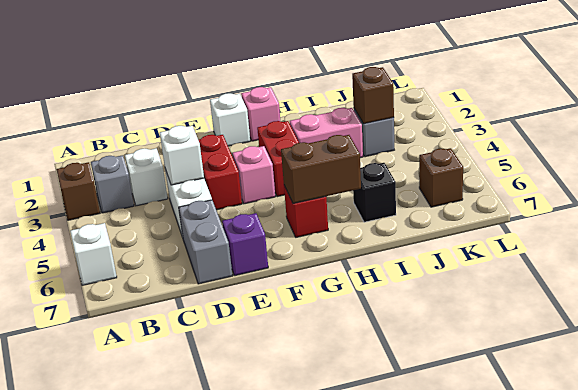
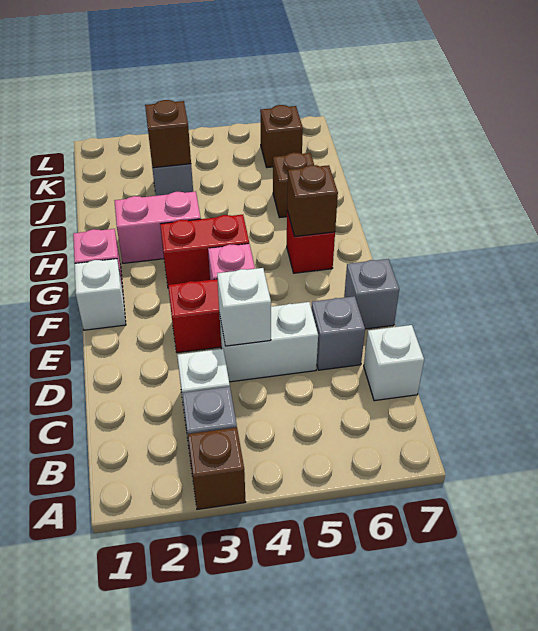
white 1x1 brick [70,223,117,285] -> white 1x1 brick moved to [364,325,424,401]
grey 1x2 brick [179,200,233,284] -> grey 1x1 brick [311,296,365,370]
purple 1x1 brick [222,213,268,276] -> grey 1x1 brick [344,259,399,329]
brown 1x2 brick [281,135,361,203] -> brown 1x1 brick [287,165,338,236]
pink 1x2 brick [290,108,363,158] -> pink 1x2 brick turned to [115,191,201,263]
black 1x1 brick [353,163,396,222] -> brown 1x1 brick [273,152,314,218]

